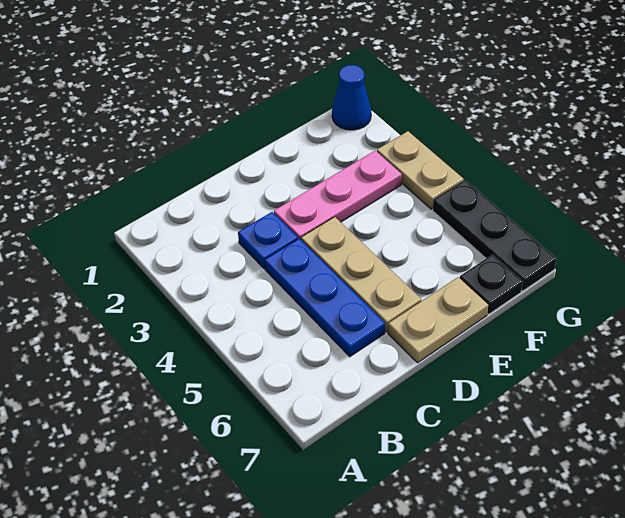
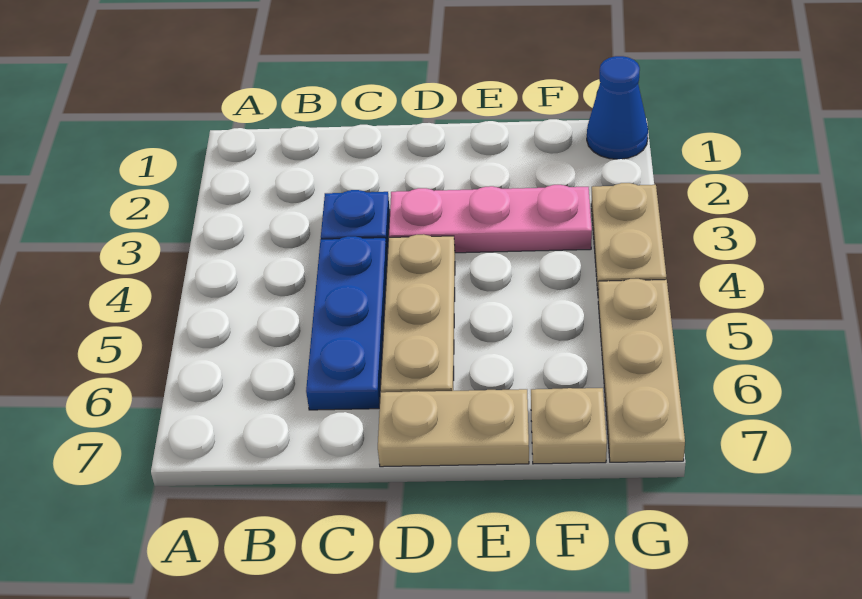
black 1x1 plate [460,255,523,314] -> tan 1x1 plate [531,388,607,464]
black 1x3 plate [433,180,556,291] -> tan 1x3 plate [598,279,685,462]

